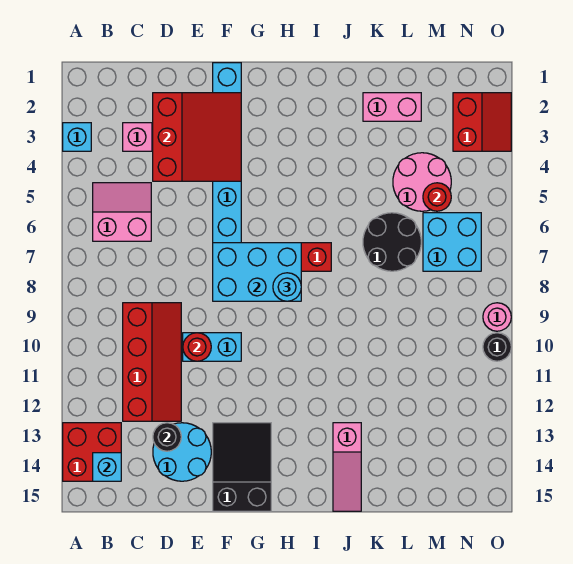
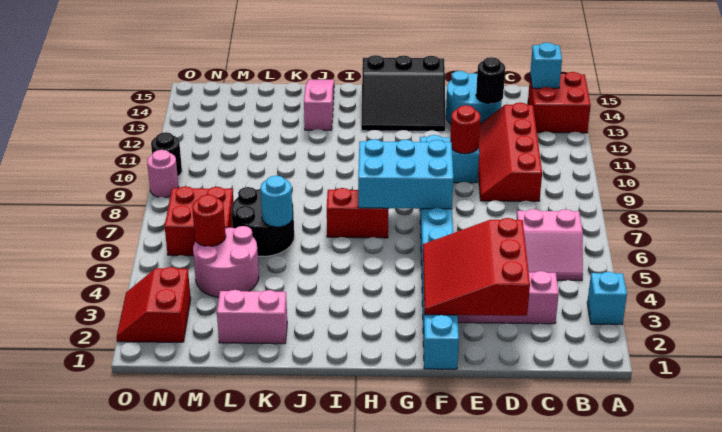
black 2x3 slope [213,423,271,511] -> black 3x3 slope [361,55,445,132]
cyan 1x1 round brick [273,273,301,301] -> cyan 1x1 round brick moved to [261,176,293,227]
cyan 2x2 brick [423,213,481,271] -> red 2x2 brick [165,186,234,256]

